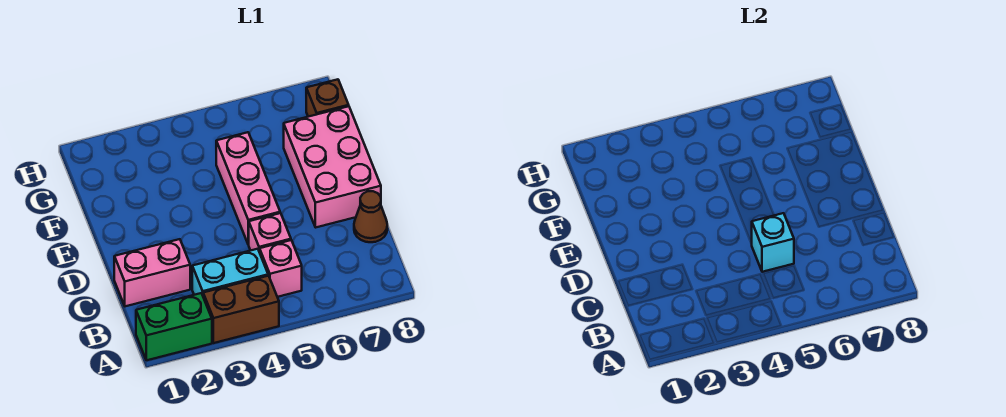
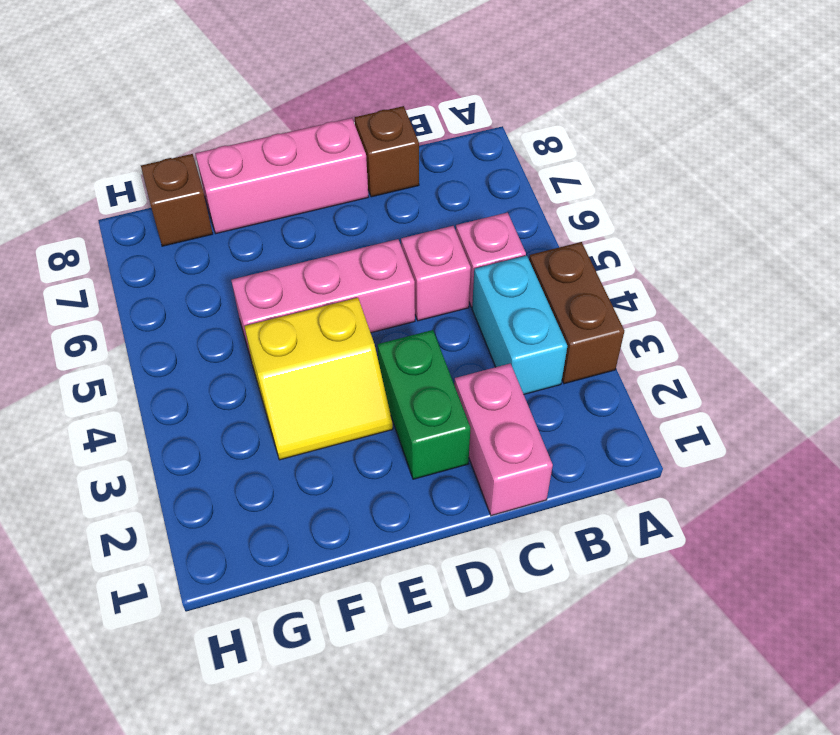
green 1x2 brick [136,293,212,360] -> green 1x2 brick moved to [378,330,470,479]
cyan 1x1 brick [752,213,794,272] -> none
brown 1x1 cone [354,191,387,242] -> brown 1x1 brick [355,106,419,197]
pink 2x3 brick [284,106,381,227] -> pink 1x3 brick [195,118,369,233]
none -> yellow 2x2 slope [244,298,393,460]

